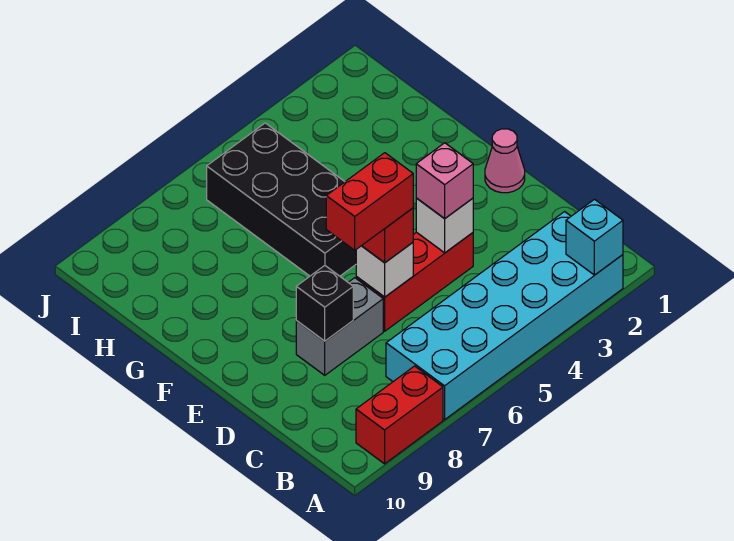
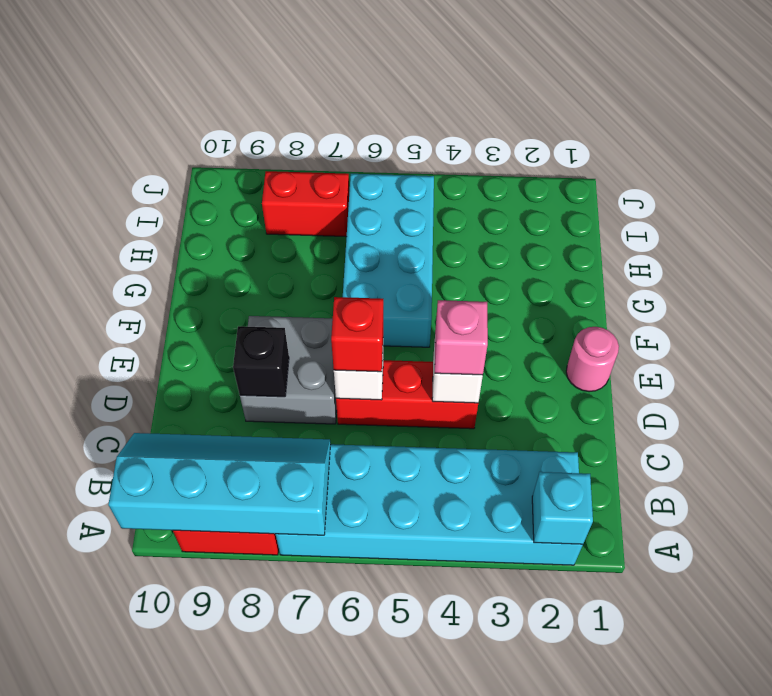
none -> cyan 2x4 slope [108,433,331,535]
red 1x2 brick [326,153,413,250] -> red 1x2 brick moved to [262,171,349,237]
grey 1x2 brick [296,278,383,375] -> grey 2x2 brick [240,316,337,424]
pink 1x1 cone [485,129,525,193] -> pink 1x1 round brick [566,327,619,392]
black 2x4 brick [207,123,356,276] -> cyan 2x4 brick [343,174,434,347]

